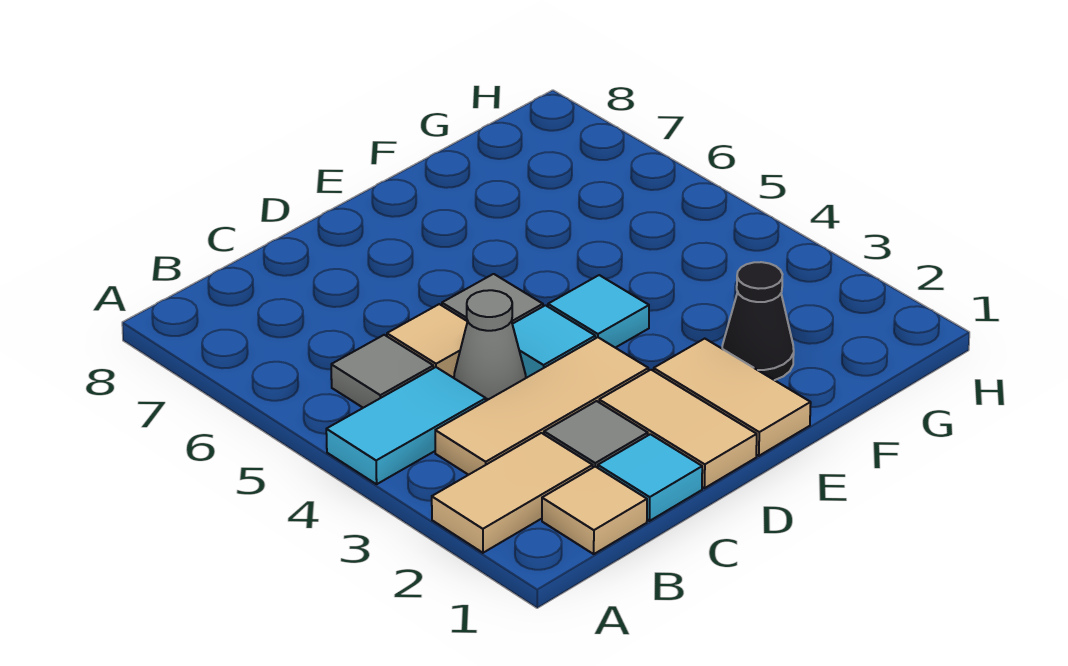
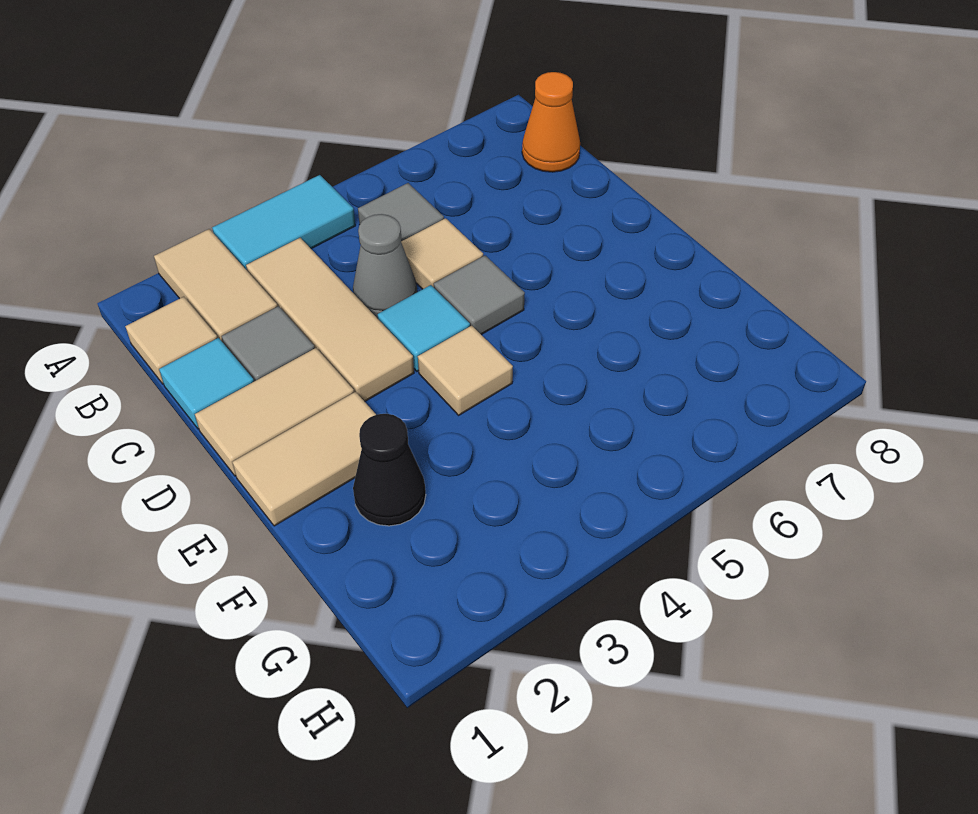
cyan 1x2 tile [326,367,486,484] -> cyan 1x2 tile turned to [212,175,355,270]
none -> orange 1x1 cone [522,72,580,172]
cyan 1x1 tile [548,275,649,348] -> tan 1x1 tile [418,326,513,415]

